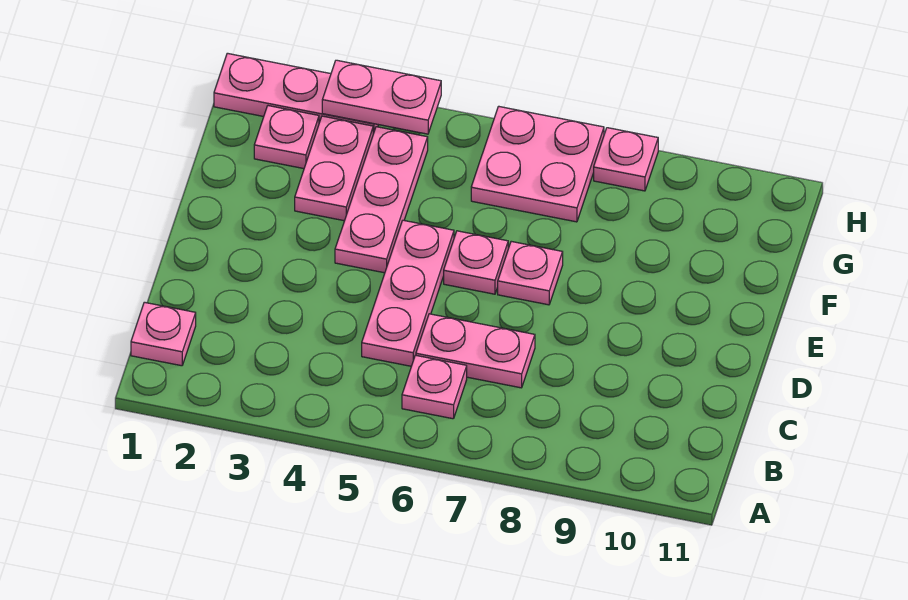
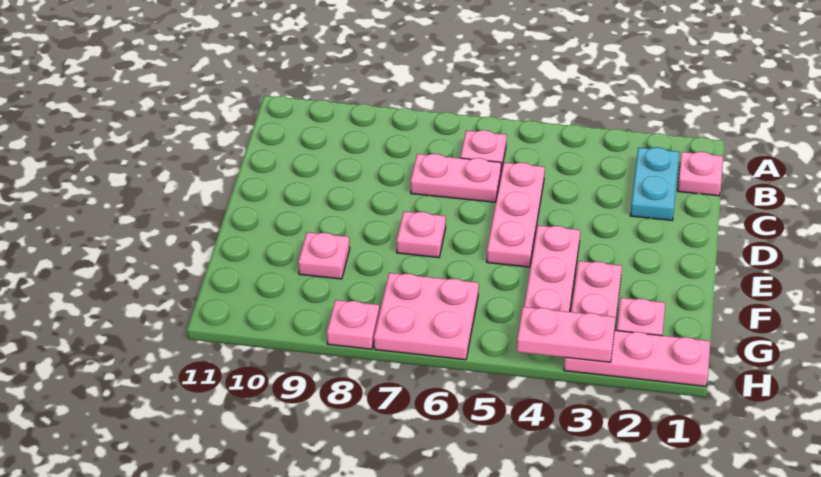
none -> cyan 1x2 plate [630,147,679,220]
pink 1x1 plate [444,231,508,294] -> pink 1x1 plate moved to [298,232,350,279]

